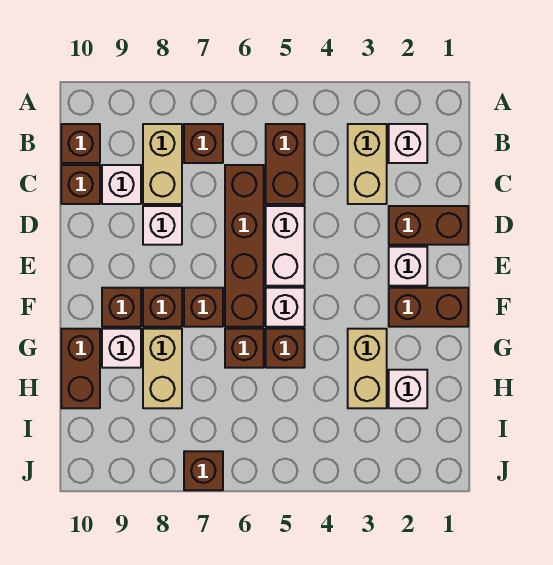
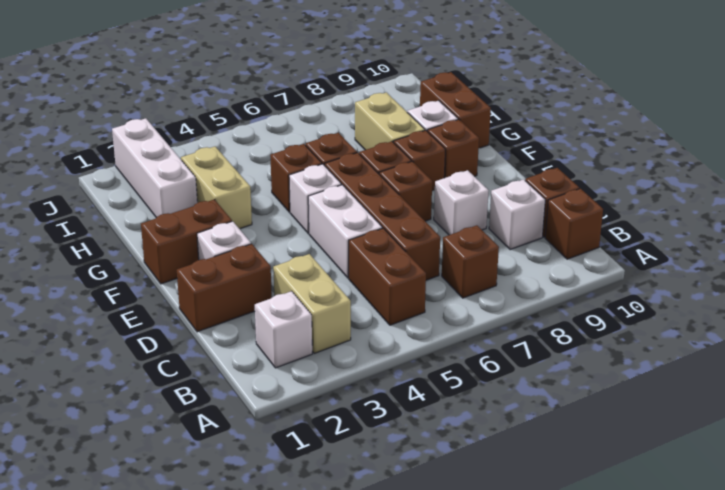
tan 1x2 brick [143,124,182,204] -> none
white 1x1 brick [389,370,427,408] -> white 1x3 brick [112,118,197,217]
brown 1x1 brick [184,451,223,490] -> brown 1x1 brick moved to [379,161,432,221]

